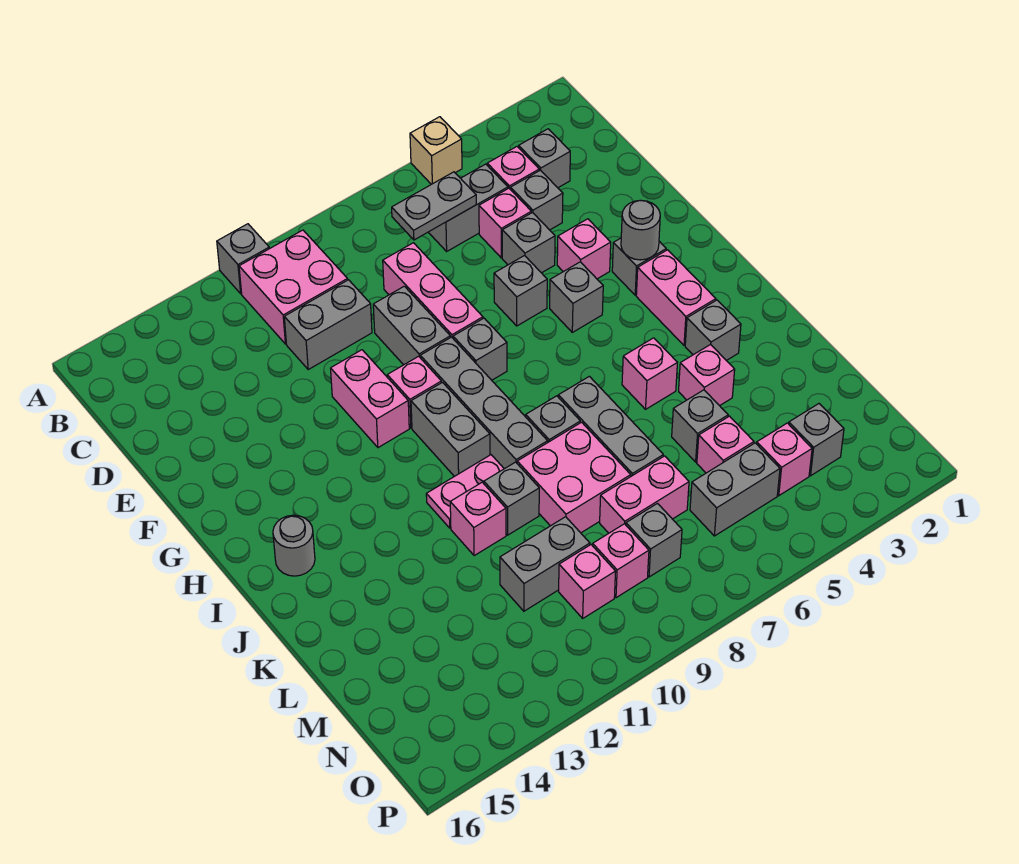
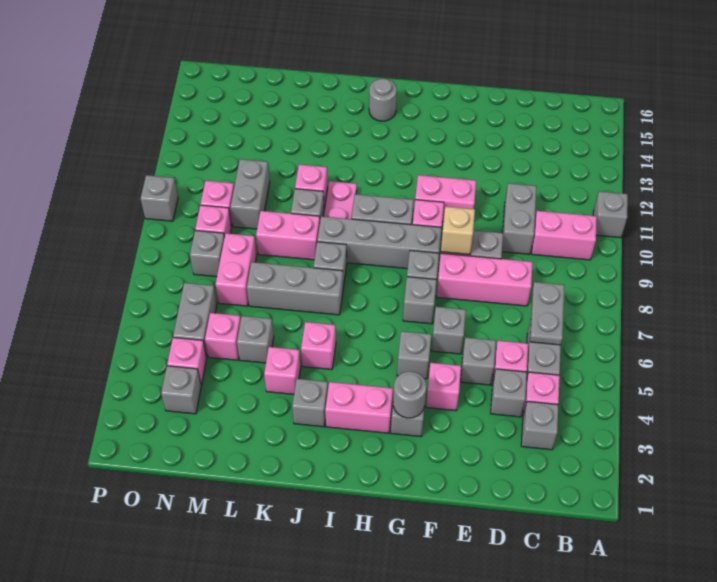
tan 1x1 brick [410,117,462,184] -> tan 1x1 brick moved to [441,207,475,255]
pink 2x2 brick [239,230,348,344] -> pink 1x2 brick [532,211,597,260]
none -> grey 1x1 brick [403,277,437,324]
pink 2x2 brick [517,422,631,533] -> pink 1x2 brick [256,211,320,260]
none -> grey 1x1 brick [141,175,178,221]

